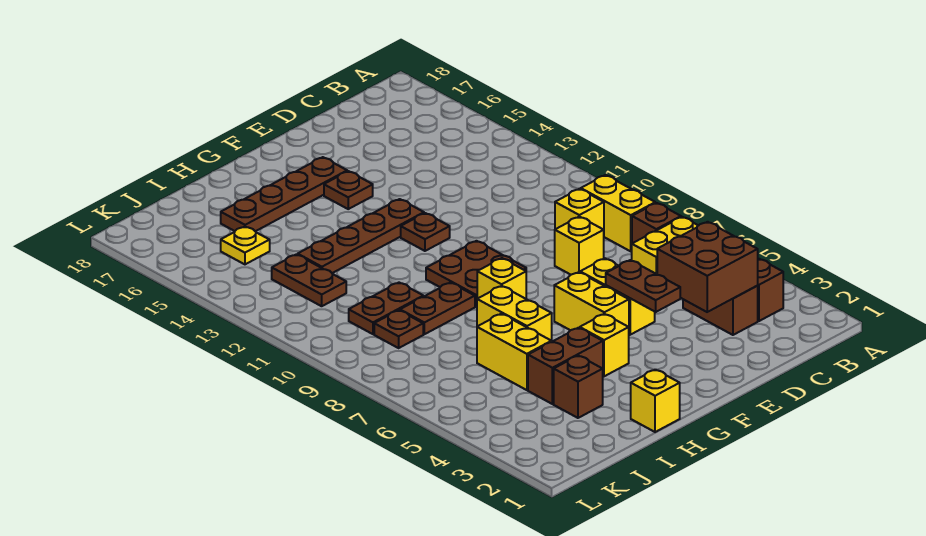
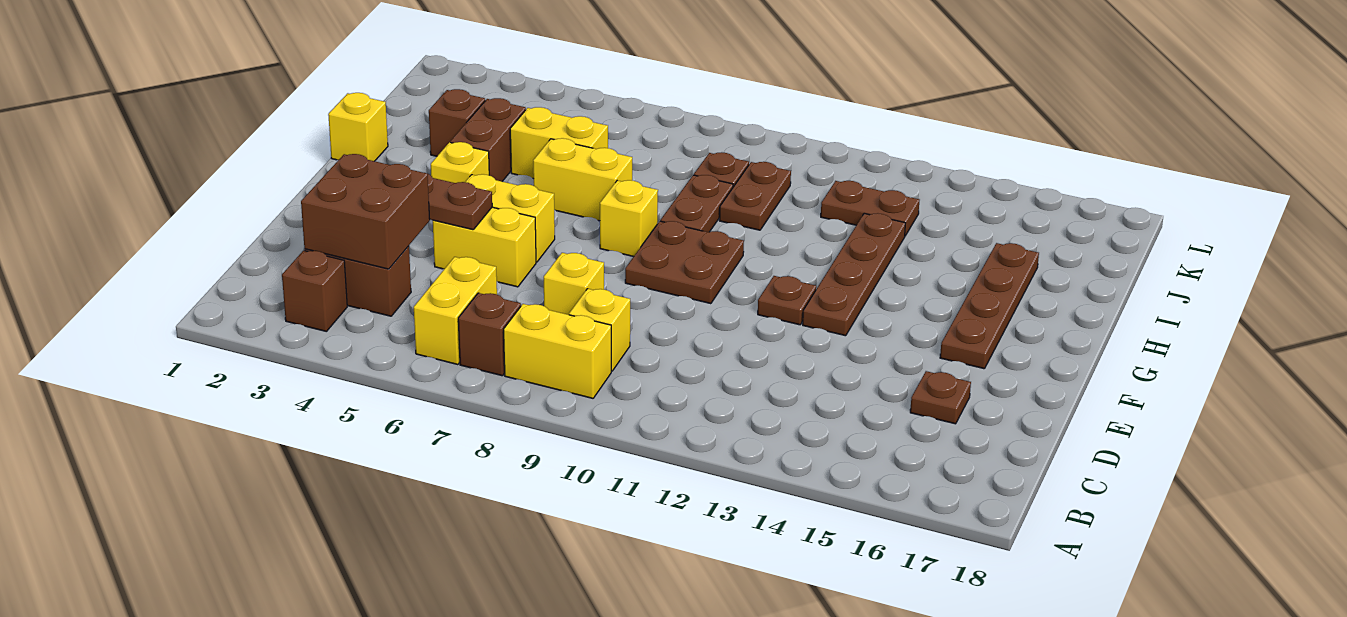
brown 1x1 plate [324,171,373,209] -> brown 1x1 plate moved to [910,371,971,424]
yellow 1x1 plate [221,227,270,264] -> none

